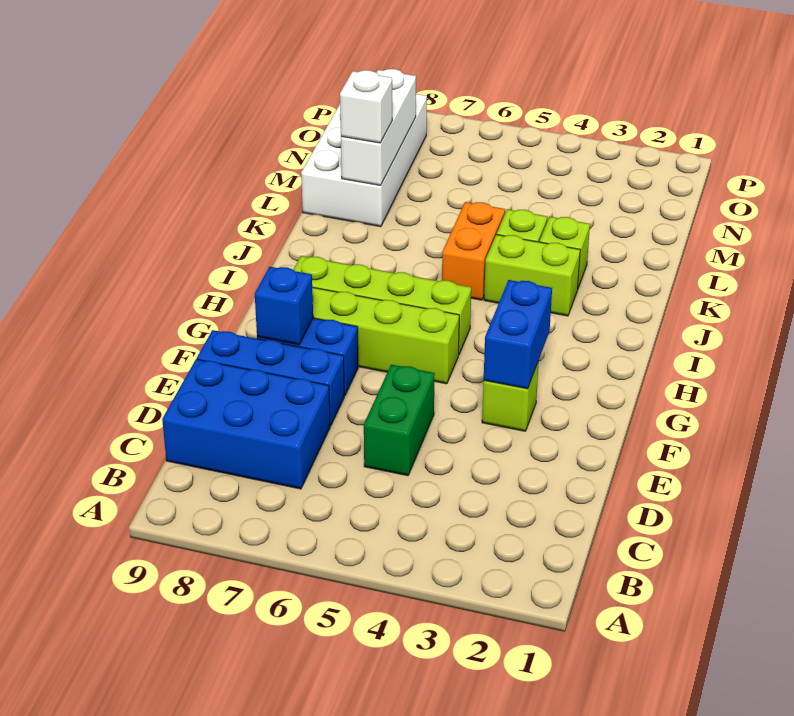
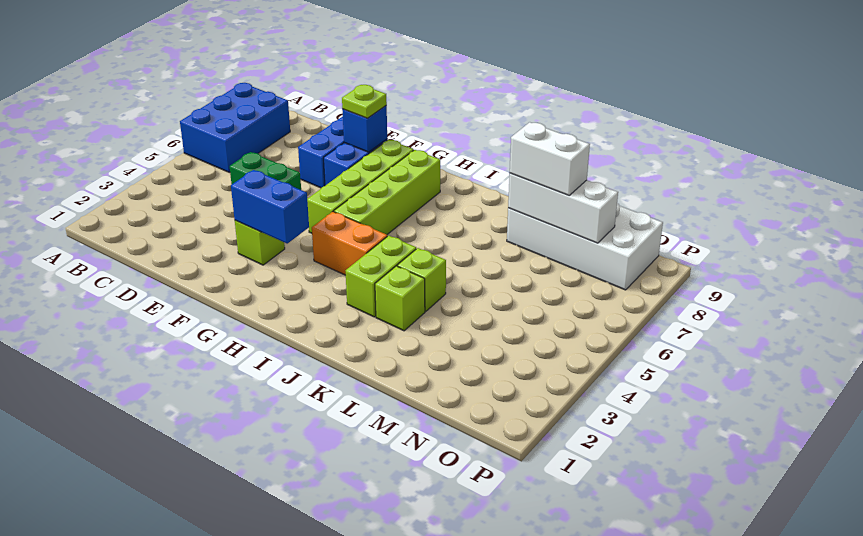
blue 2x3 brick [162,359,330,489] -> blue 2x3 brick moved to [180,83,290,172]
none -> lime 1x1 plate [342,85,387,118]
orange 1x2 brick [442,202,505,300] -> orange 1x2 brick moved to [312,212,387,275]
white 1x1 brick [340,70,392,143] -> white 1x2 brick [510,122,590,195]

